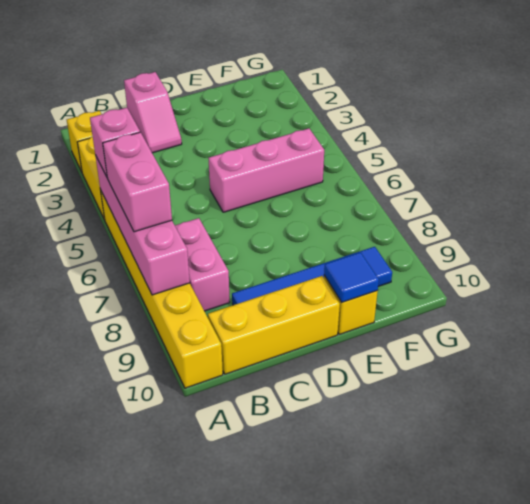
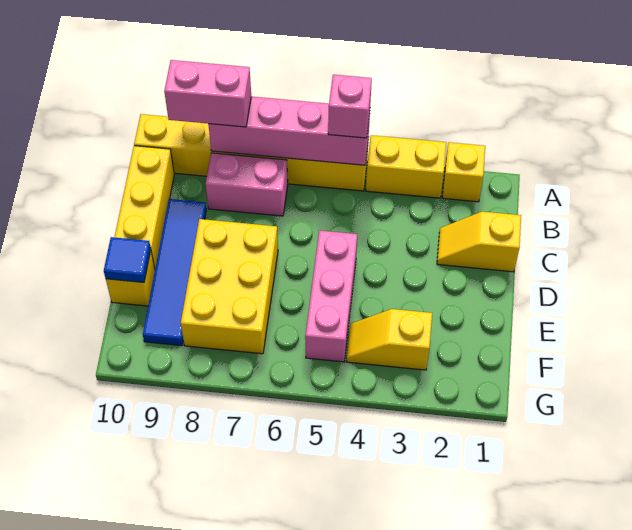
pink 1x2 brick [103,132,172,232] -> pink 1x2 brick moved to [164,60,251,127]
pink 1x2 slope [124,72,182,153] -> yellow 1x2 slope [437,212,521,272]
none -> yellow 2x3 brick [181,219,278,354]
none -> yellow 1x2 slope [346,309,432,370]

